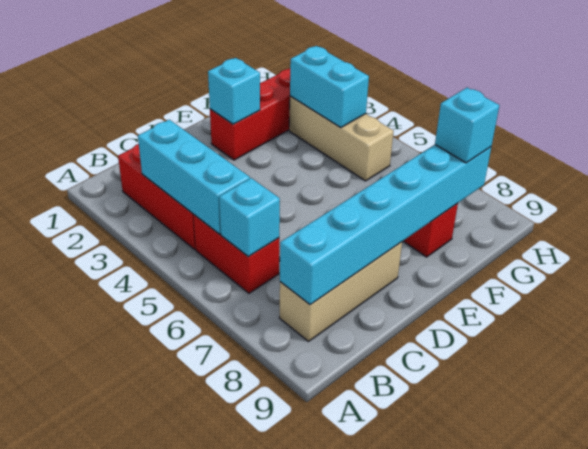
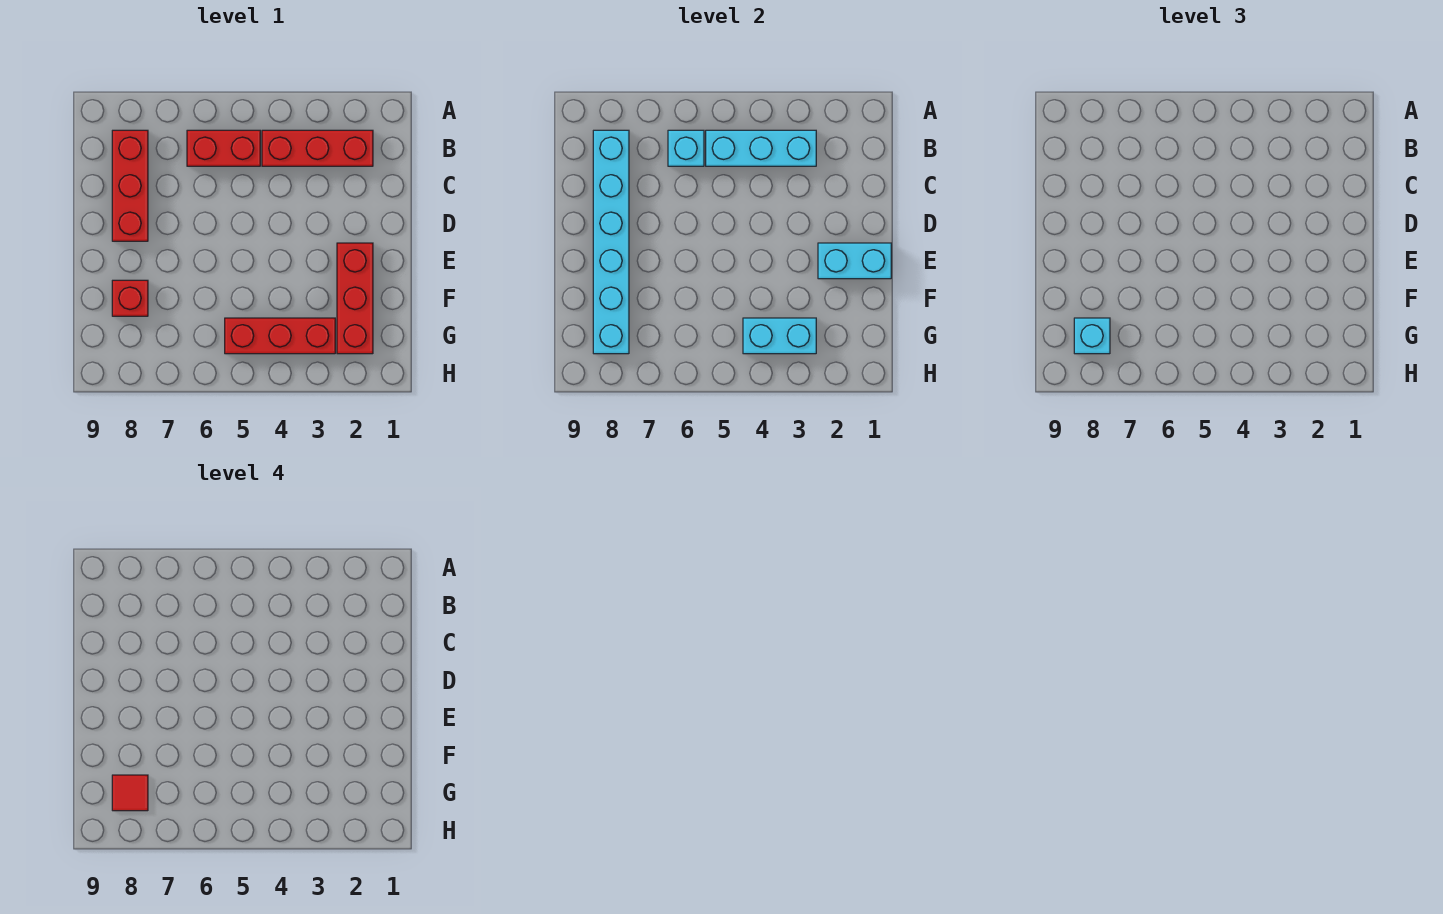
tan 1x3 brick [279,242,402,341] -> red 1x3 brick [112,130,148,241]
cyan 1x1 brick [208,58,260,124] -> cyan 1x2 brick [818,243,891,279]
tan 1x3 brick [289,96,394,181] -> red 1x3 brick [225,318,335,354]
none -> red 1x1 tile [112,775,148,811]

